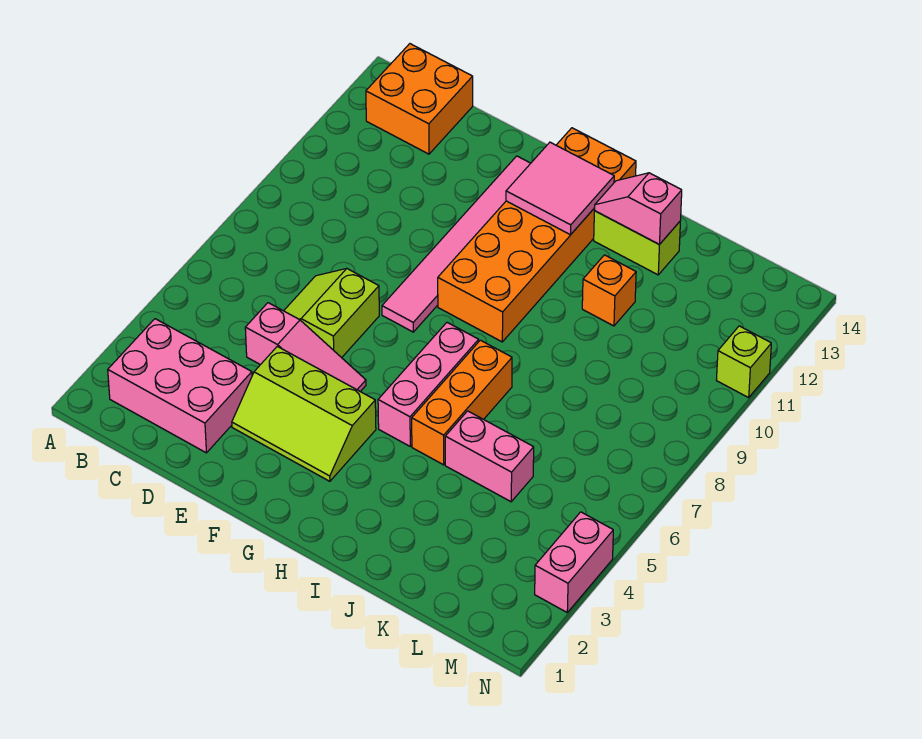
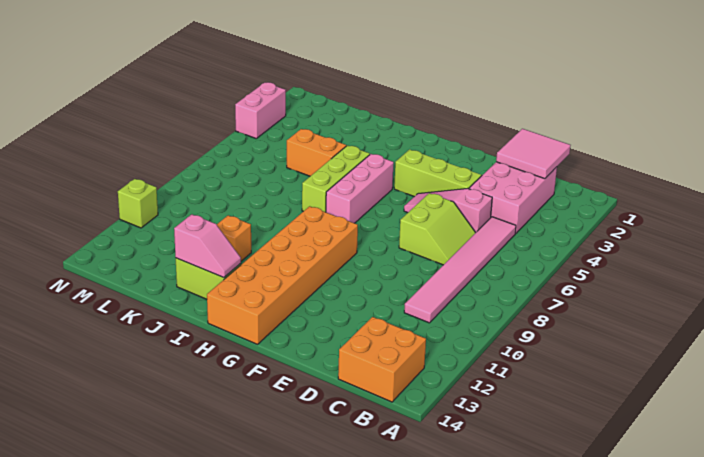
pink 2x3 brick [108,319,252,453] -> pink 2x3 brick turned to [469,162,557,234]
pink 1x6 tile [382,156,531,332] -> pink 1x6 tile moved to [404,217,516,323]
pink 2x2 tile [506,142,614,235] -> pink 2x2 tile moved to [496,129,571,179]
orange 1x3 brick [412,340,512,465] -> lime 1x3 brick [302,145,370,212]
pink 1x2 brick [445,411,534,502] -> orange 1x2 brick [287,129,346,176]

